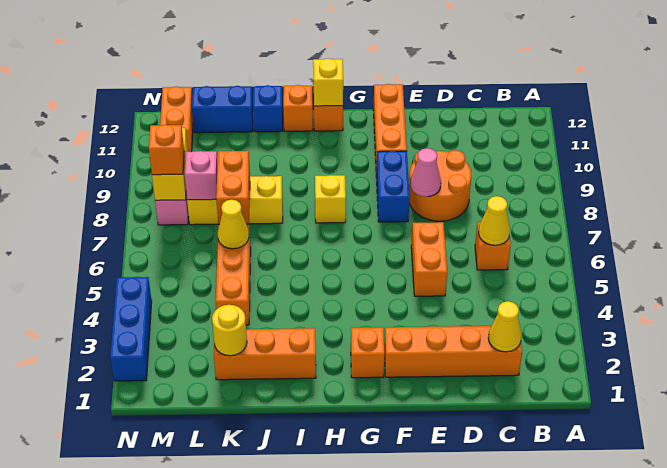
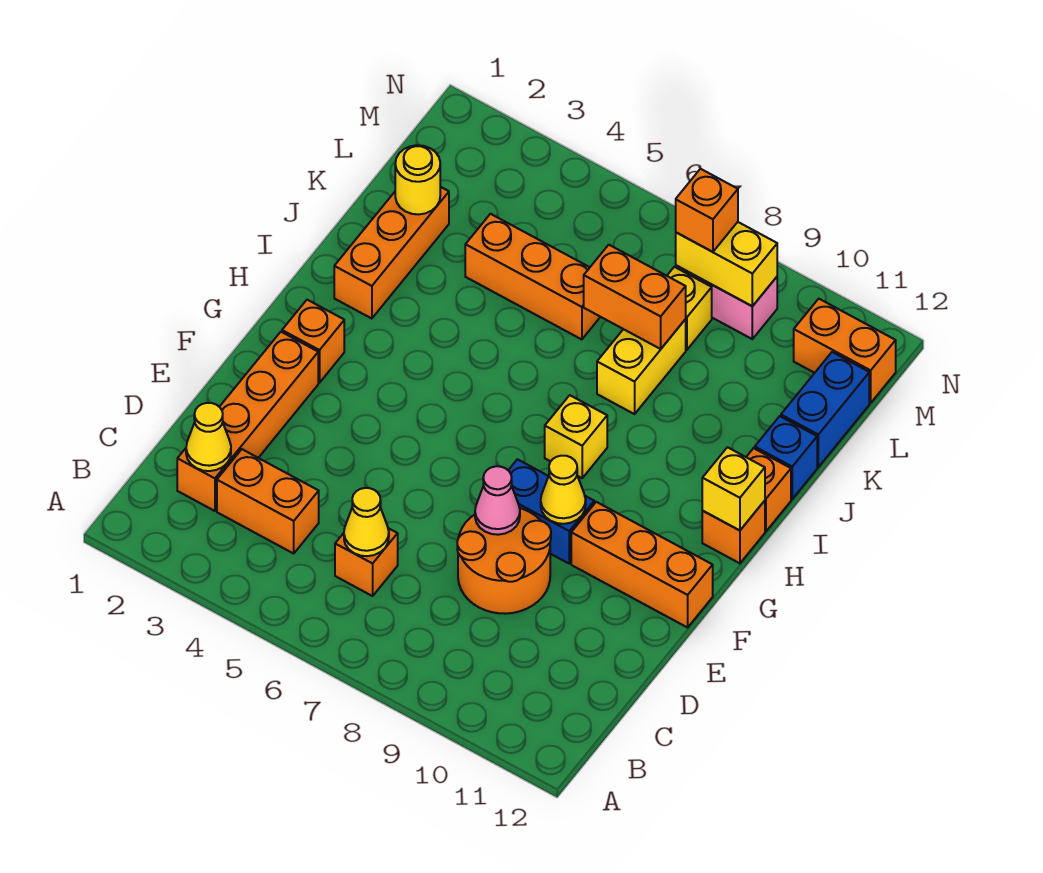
orange 1x2 brick [411,222,447,296] -> orange 1x2 brick moved to [217,449,319,553]
yellow 1x1 cone [218,200,249,249] -> yellow 1x1 cone moved to [541,456,586,524]
pink 1x1 brick [185,151,218,200] -> none
blue 1x3 brick [110,277,152,381] -> none

